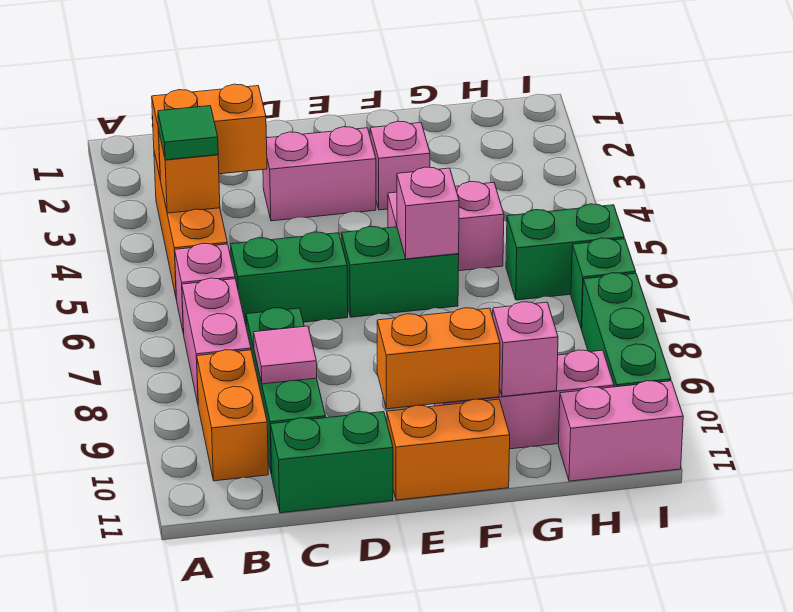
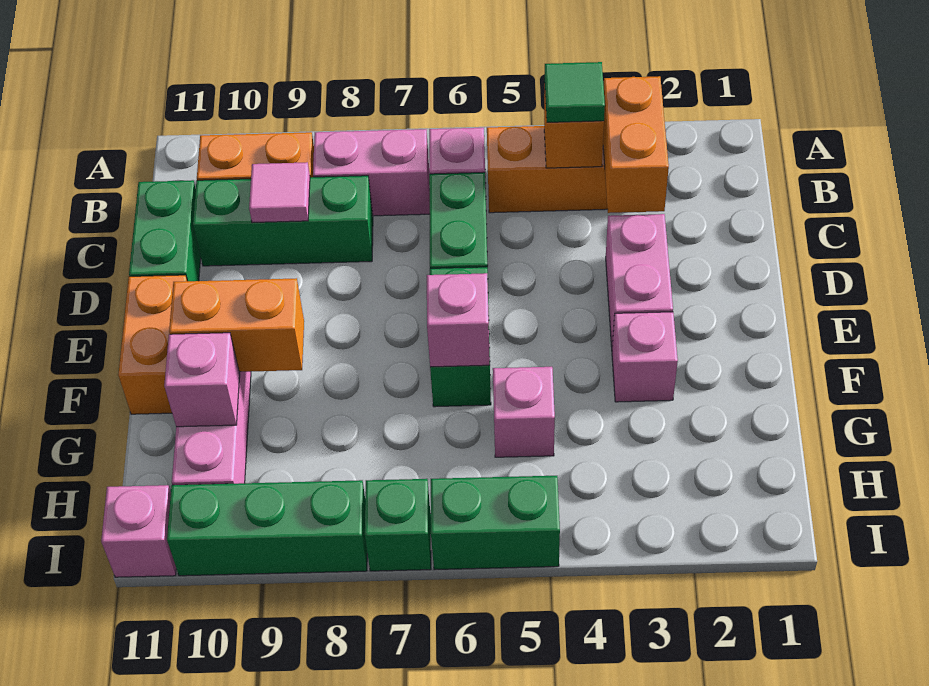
orange 1x2 brick [377,308,500,409] -> orange 1x2 brick turned to [169,278,304,372]
pink 1x2 brick [388,182,504,271] -> pink 1x1 brick [493,367,555,457]
green 1x2 brick [506,204,624,300] -> green 1x2 brick turned to [431,476,560,570]
pink 1x2 brick [558,381,683,481] -> pink 1x1 brick [101,485,176,577]

